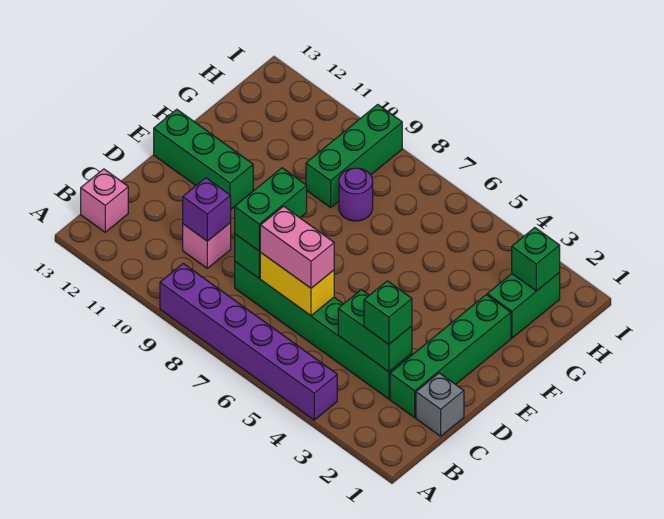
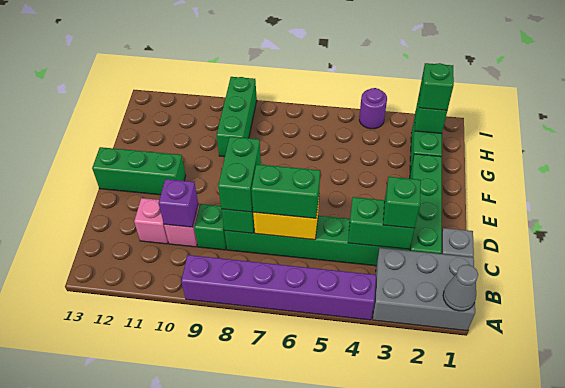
none -> grey 2x3 brick [373,248,475,331]
none -> grey 1x1 cone [443,265,478,311]
pink 1x1 brick [81,169,128,232] -> pink 1x1 brick moved to [134,198,168,244]
pink 1x2 brick [260,206,334,288] -> green 1x2 brick [251,164,320,218]
none -> green 1x1 brick [194,204,227,250]
purple 1x1 round brick [339,168,373,221] -> purple 1x1 round brick moved to [359,88,387,129]
none -> green 1x1 brick [419,63,454,110]

